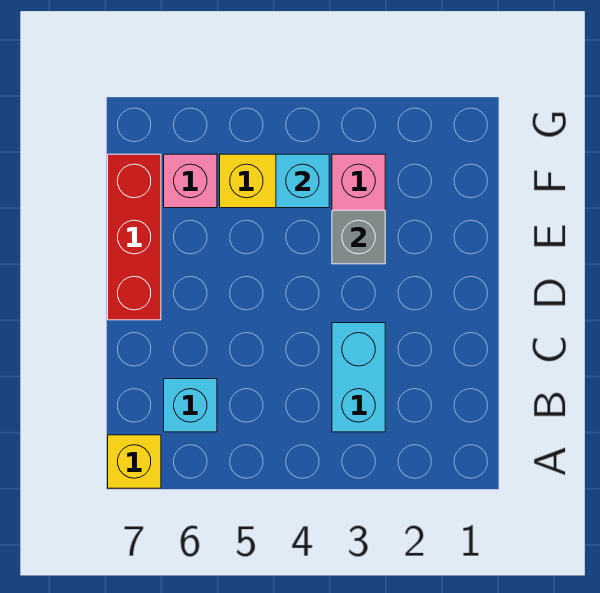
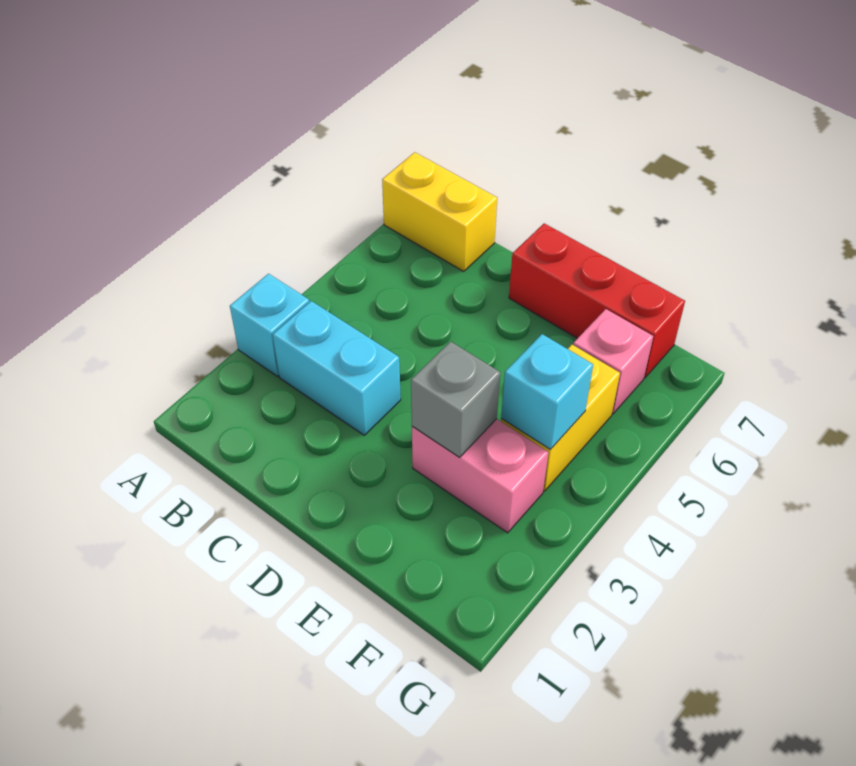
yellow 1x1 brick [108,435,161,488] -> yellow 1x2 brick [382,152,497,271]
cyan 1x1 brick [164,379,217,432] -> cyan 1x1 brick moved to [230,274,309,376]

